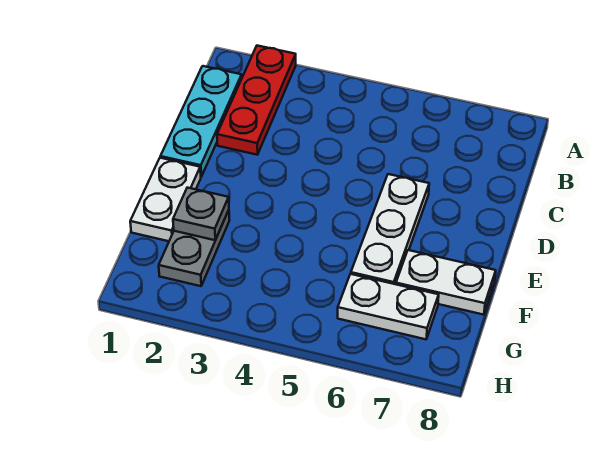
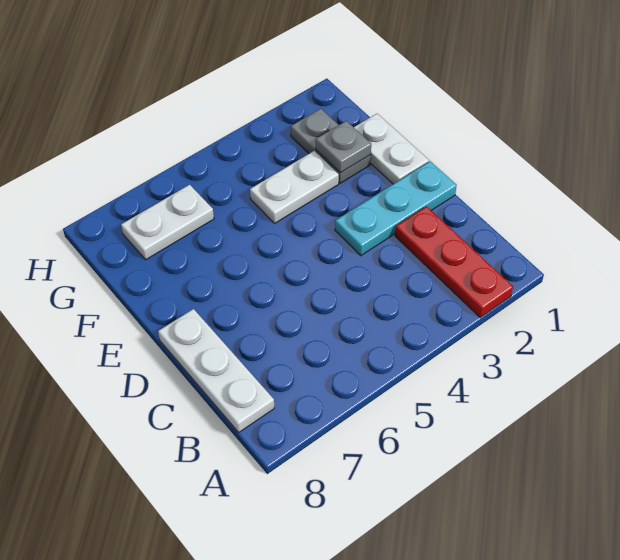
cyan 1x3 plate [160,66,242,177] -> cyan 1x3 plate turned to [335,161,457,256]
white 1x3 plate [351,174,429,284] -> white 1x3 plate moved to [158,309,274,432]
white 1x2 plate [396,250,496,315] -> white 1x2 plate moved to [250,151,339,223]

